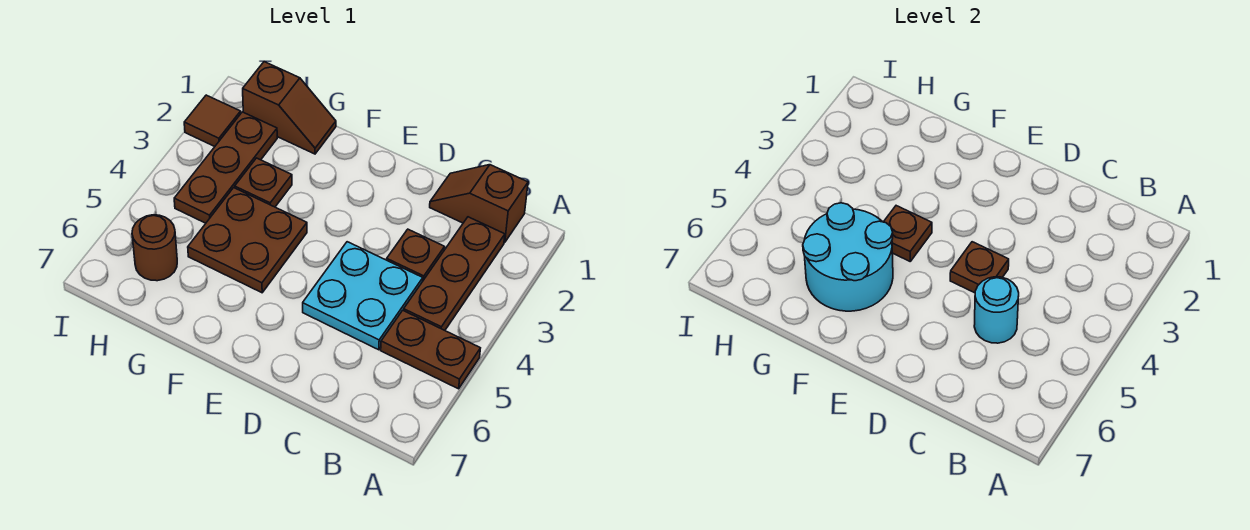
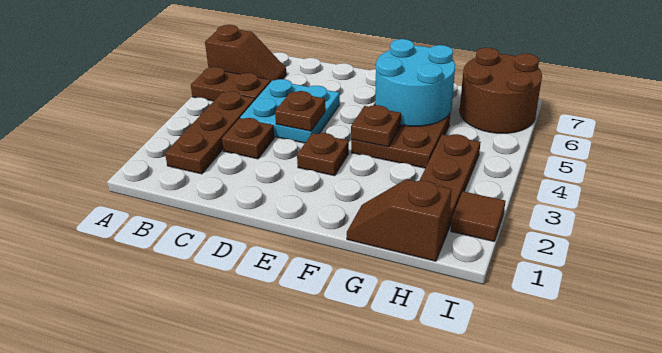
brown 1x2 slope [430,165,528,242] -> brown 1x2 slope moved to [205,25,286,81]
cyan 1x1 round brick [974,277,1019,343] -> none
brown 1x1 plate [235,158,292,207] -> brown 1x1 plate moved to [297,133,349,176]
brown 1x1 round brick [132,215,177,281] -> brown 2x2 round brick [460,48,542,133]

